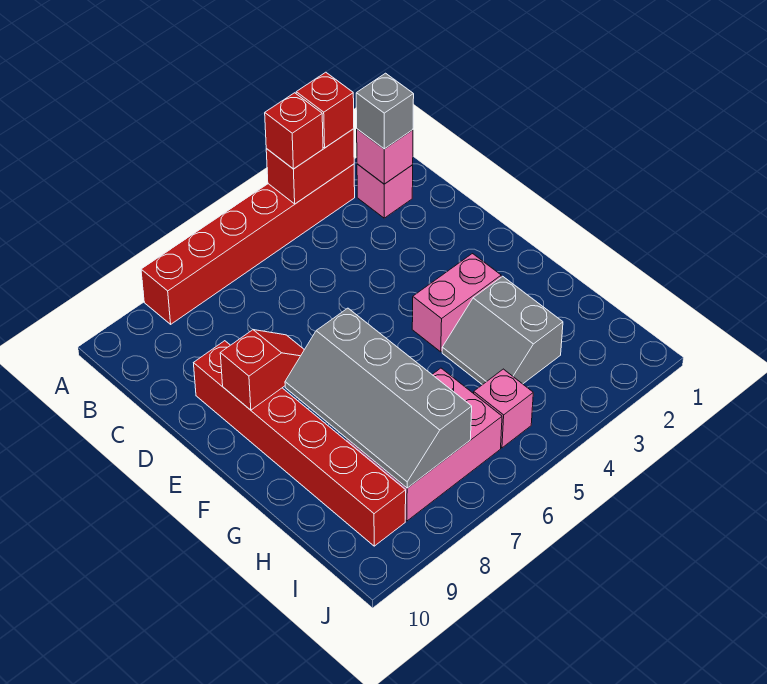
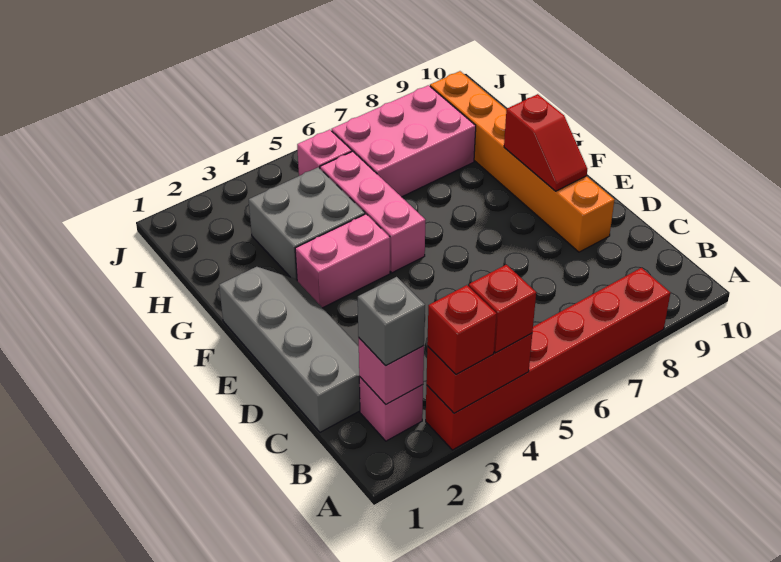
red 1x6 brick [194,341,406,546] -> orange 1x6 brick [430,71,614,252]
red 1x2 slope [220,330,304,410] -> red 1x2 slope turned to [504,94,587,191]
none -> pink 1x3 brick [320,151,426,273]
grey 2x4 slope [285,308,472,488] -> grey 2x4 slope moved to [219,267,360,432]
grey 2x2 slope [442,276,563,385] -> grey 2x2 brick [249,167,365,280]

